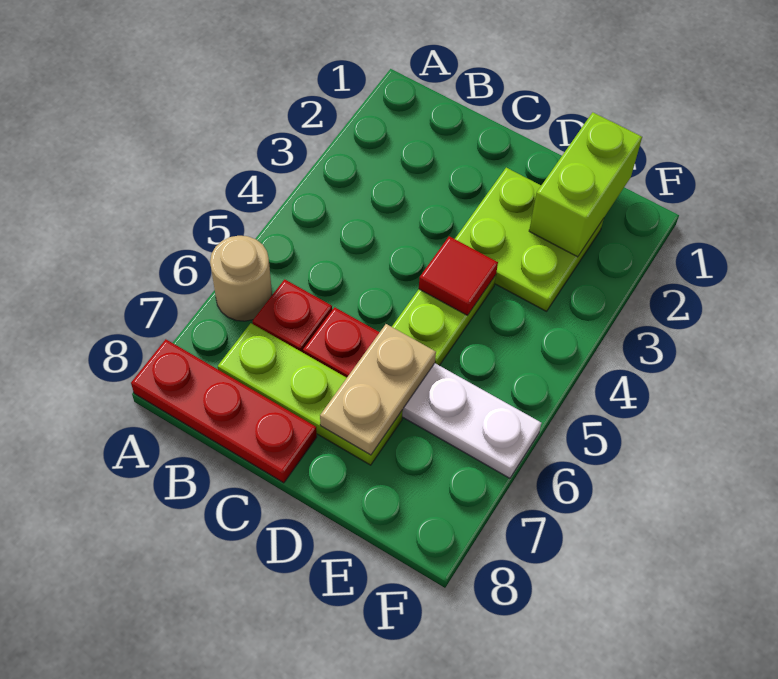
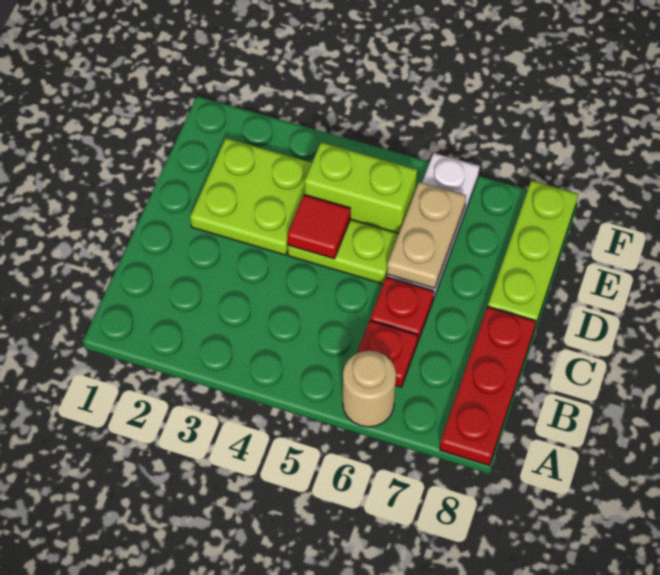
lime 1x3 plate [218,323,403,465] -> lime 1x3 plate moved to [488,180,578,327]
tan 1x2 plate [320,324,436,455] -> tan 1x2 plate turned to [387,182,466,288]
lime 1x2 brick [529,112,642,257] -> lime 1x2 brick moved to [304,142,417,233]

